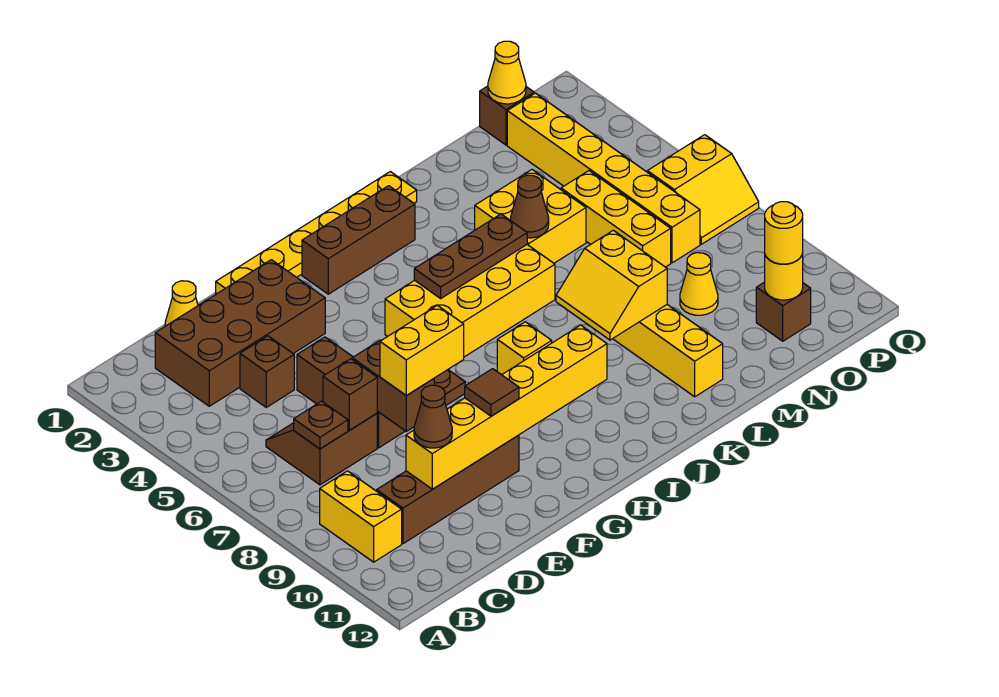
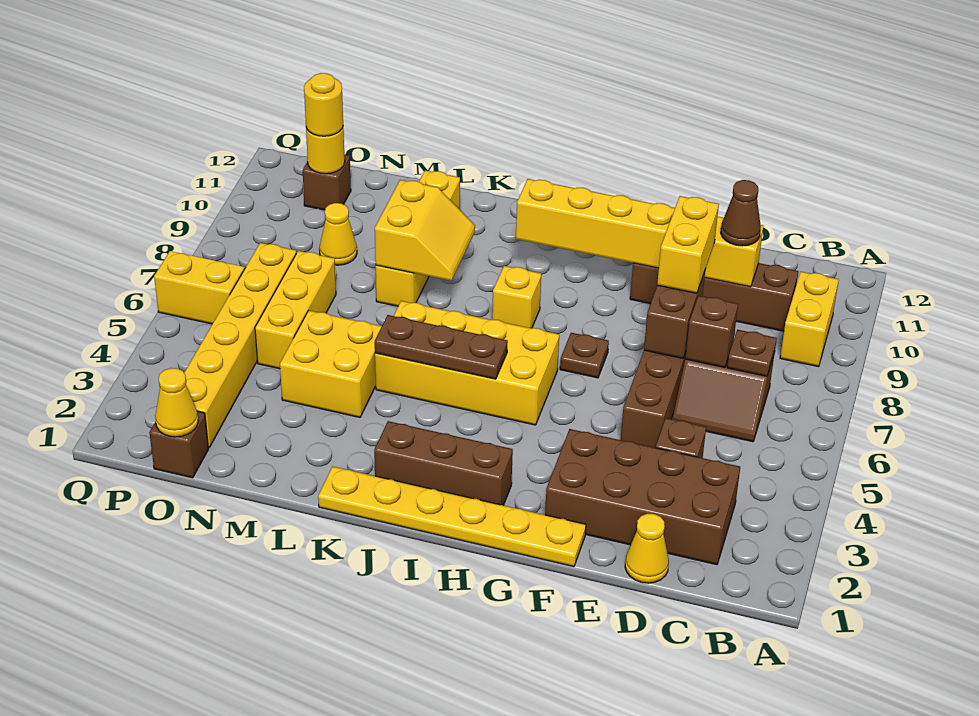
yellow 1x2 brick [380,305,464,396] -> yellow 1x2 brick turned to [657,196,719,293]
brown 1x1 tile [465,369,519,416] -> none
brown 1x1 cone [511,175,549,238] -> none

